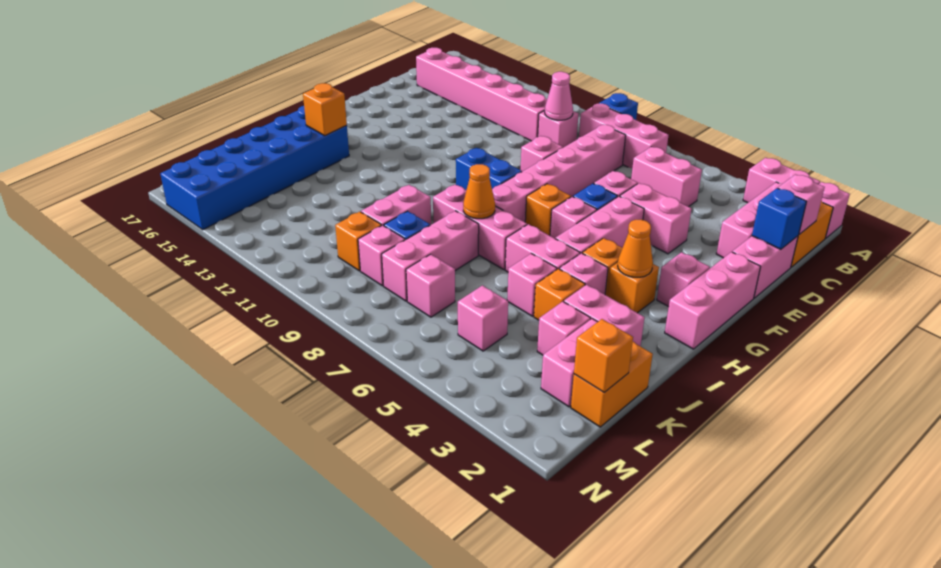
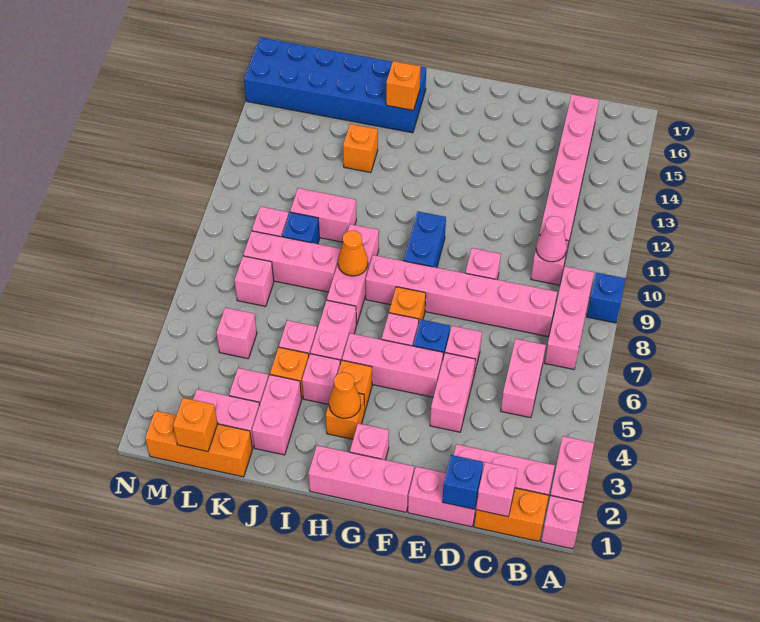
orange 1x2 brick [571,342,653,427] -> orange 1x3 brick [145,411,253,477]
orange 1x1 brick [335,212,382,271] -> orange 1x1 brick moved to [343,124,378,173]

